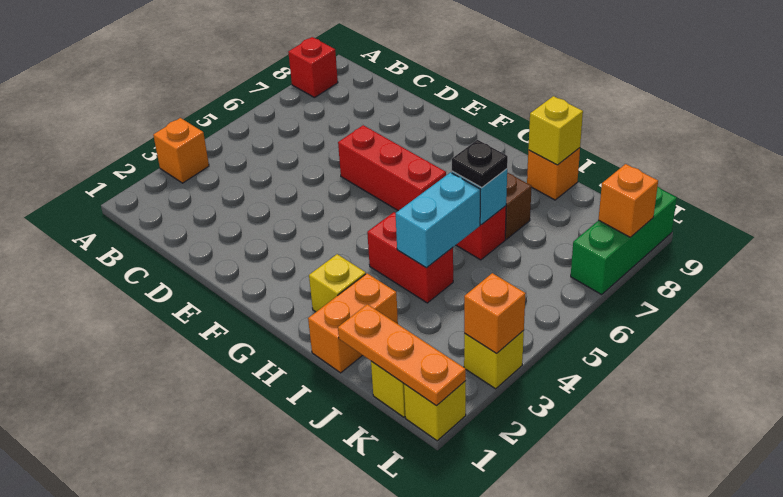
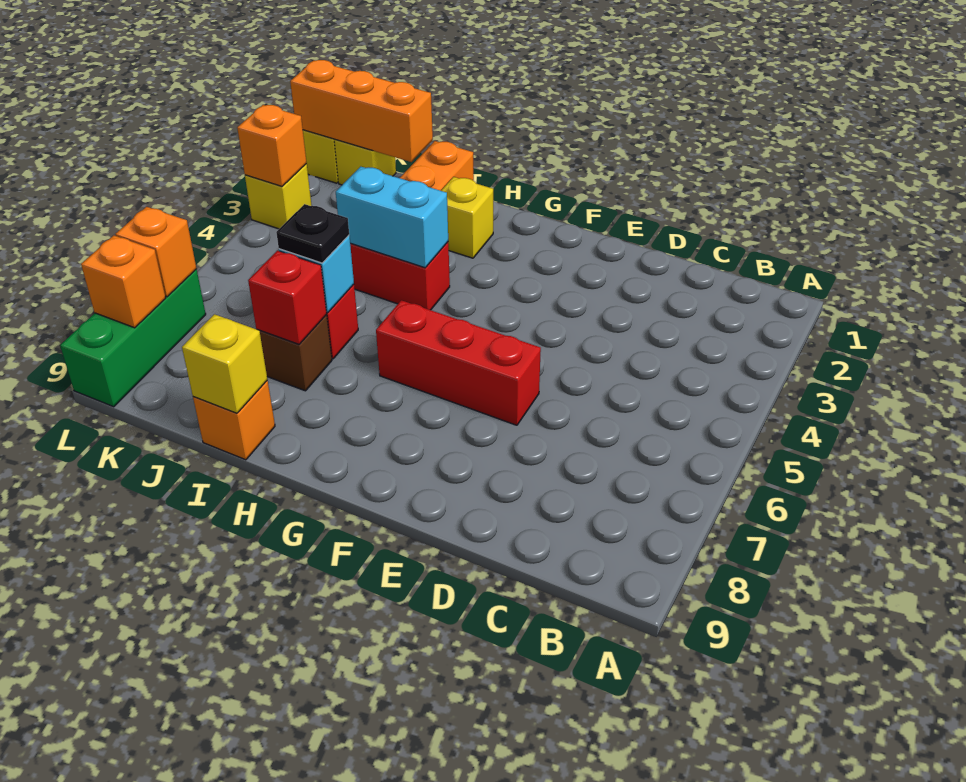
orange 1x1 brick [153,118,209,183] -> orange 1x1 brick moved to [116,207,196,297]
red 1x1 brick [288,37,338,98] -> red 1x1 brick moved to [248,251,327,344]
cyan 1x2 brick [396,172,481,268] -> cyan 1x2 brick turned to [336,167,448,268]
orange 1x3 plate [338,304,466,406] -> orange 1x3 brick [290,60,433,162]

